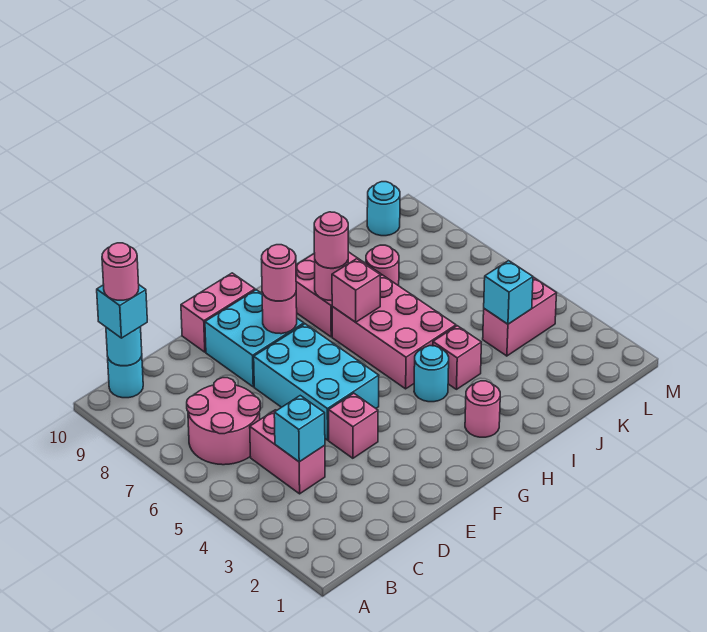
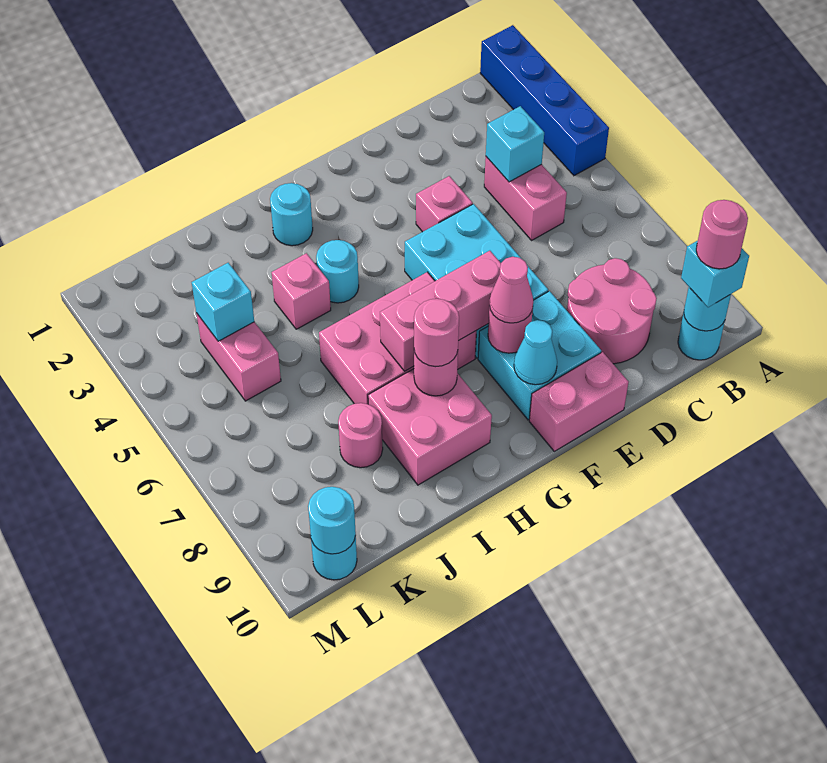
none -> blue 1x4 brick [480,25,609,176]
pink 2x2 round brick [187,378,260,465] -> pink 2x2 round brick moved to [567,258,657,364]
pink 1x1 round brick [261,245,296,301] -> pink 1x1 cone [490,257,533,323]
none -> cyan 1x1 cone [514,320,557,385]
pink 1x1 round brick [465,381,500,437] -> cyan 1x1 round brick [270,183,313,246]
pink 2x3 brick [332,275,456,389] -> pink 2x3 brick turned to [319,272,476,404]
pink 1x1 brick [332,259,380,322] -> pink 1x3 brick [380,251,501,371]
pink 1x2 brick [483,277,557,356] -> pink 1x2 brick turned to [196,313,281,401]
none -> cyan 1x1 round brick [308,487,356,554]

